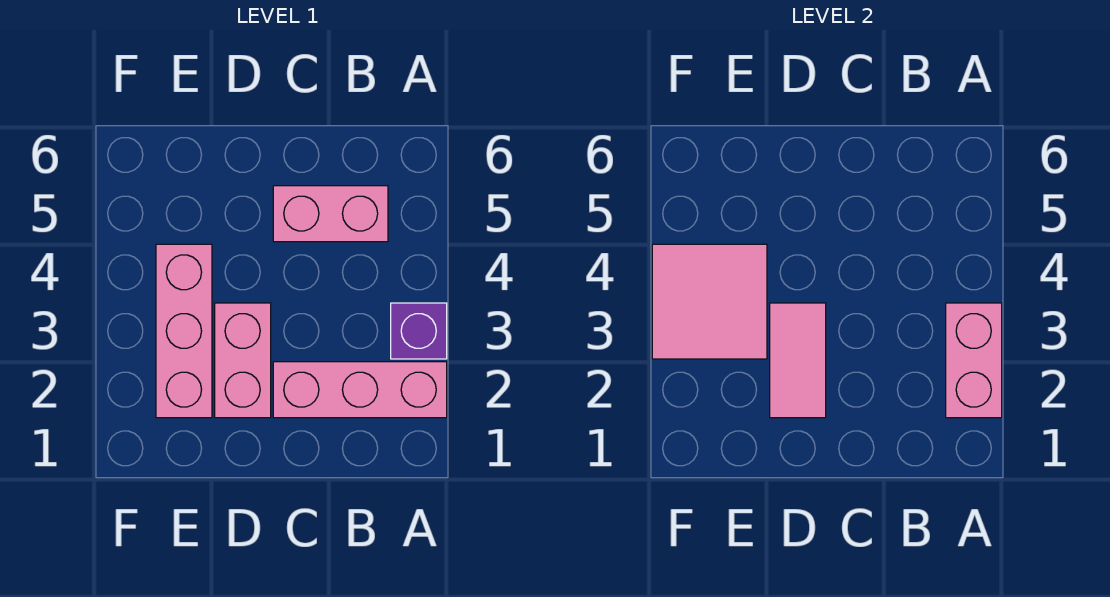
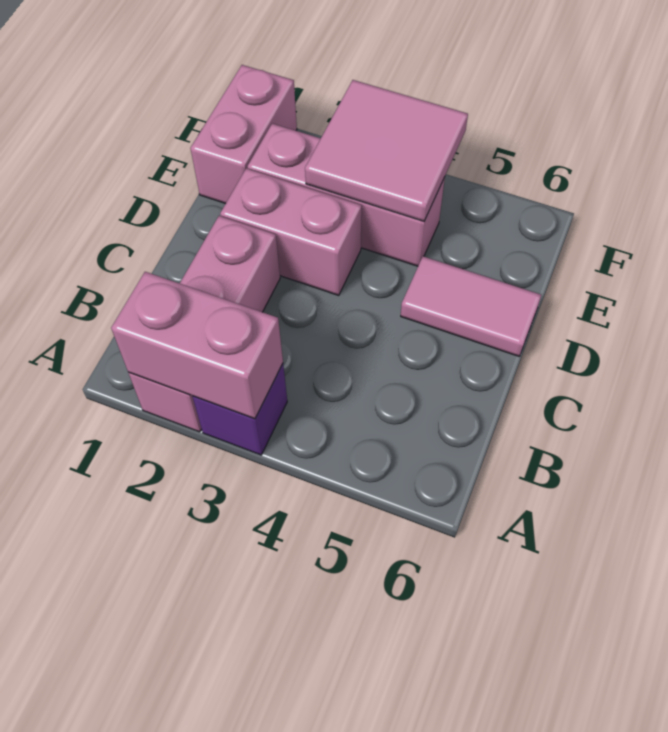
pink 1x2 brick [273,186,388,242] -> pink 1x2 brick moved to [190,65,297,204]
pink 1x2 tile [770,303,826,418] -> pink 1x2 tile moved to [401,256,541,356]

